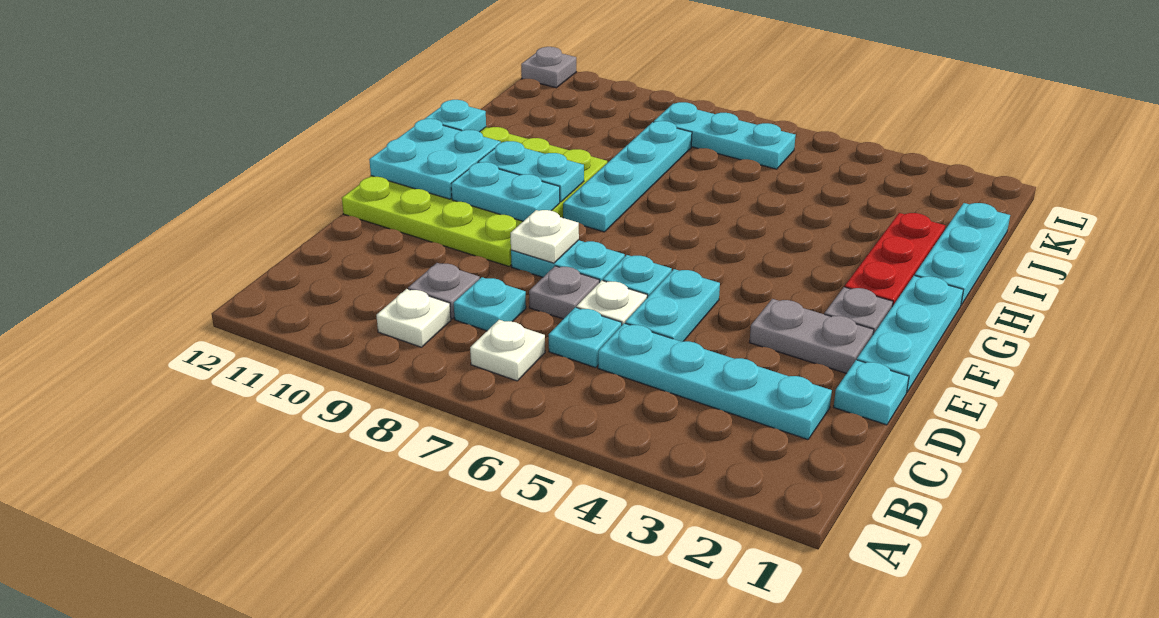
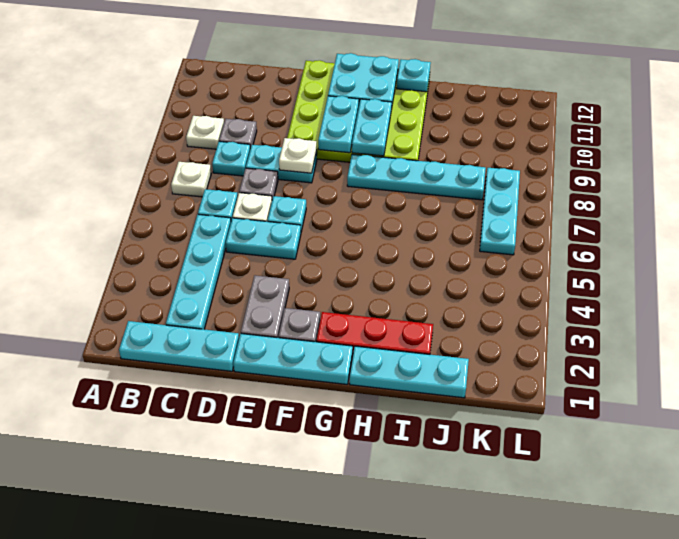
cyan 1x1 plate [834,360,909,425] -> cyan 1x3 plate [119,321,239,371]
cyan 1x2 plate [511,240,625,283] -> cyan 1x2 plate turned to [246,145,317,183]
grey 1x1 plate [521,47,576,88] -> none

